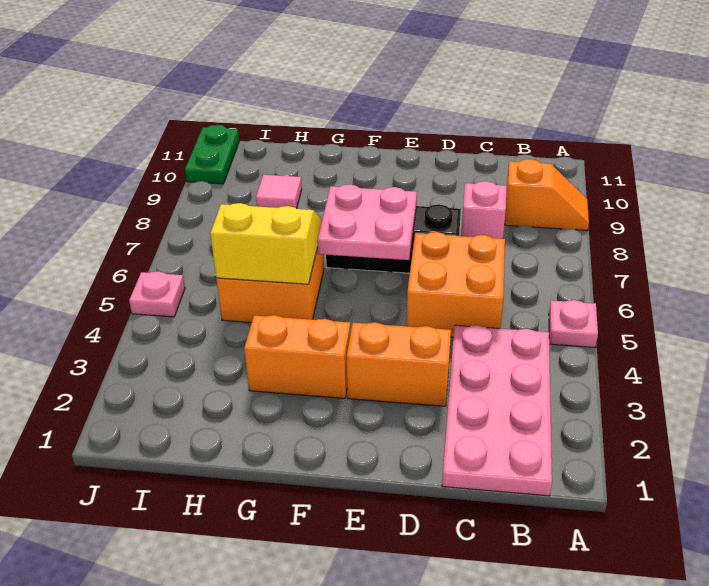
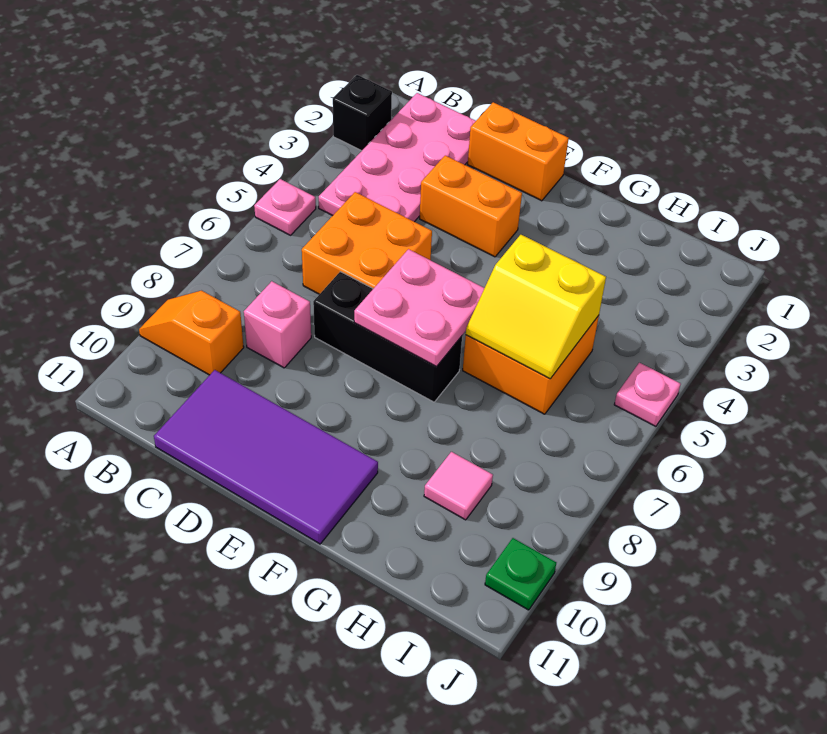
none -> black 1x1 brick [333,75,392,151]
none -> purple 2x4 tile [154,370,378,544]
orange 1x2 brick [244,315,351,398] -> orange 1x2 brick moved to [468,102,569,201]
green 1x2 plate [185,125,239,184] -> green 1x1 plate [485,538,556,610]

